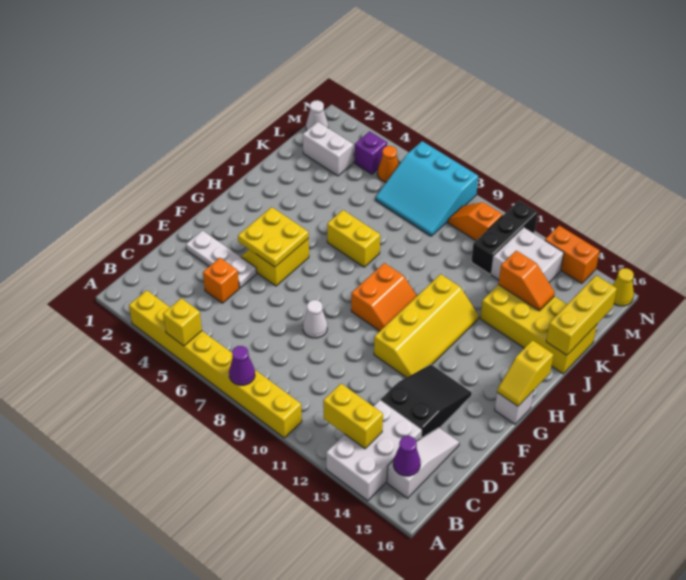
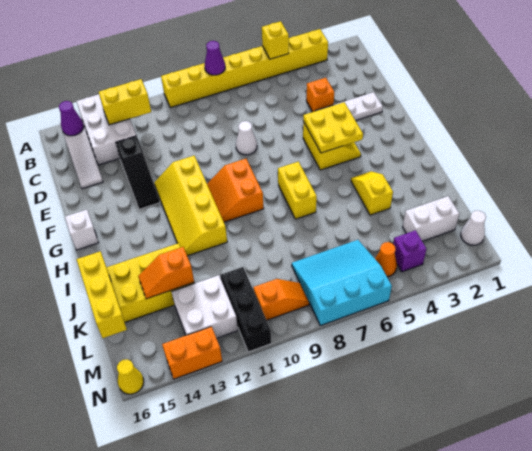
black 2x3 slope [381,364,472,438] -> black 1x3 slope [116,136,160,209]
yellow 1x2 slope [497,340,553,406] -> yellow 1x2 slope moved to [351,171,393,215]
yellow 1x2 brick [327,210,380,267] -> yellow 1x2 brick turned to [278,161,317,219]

